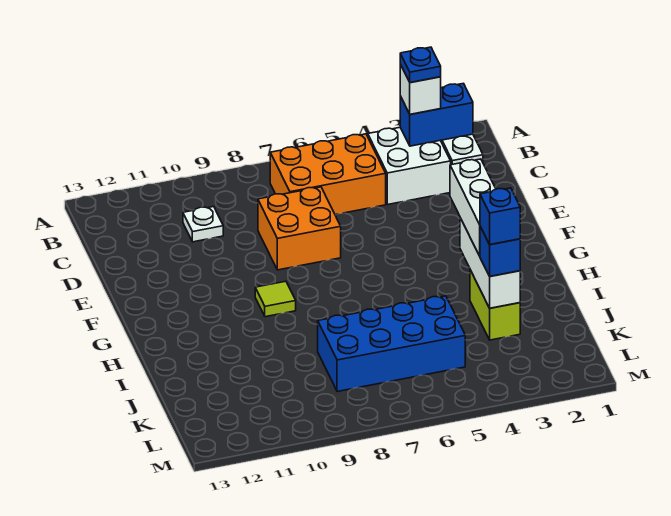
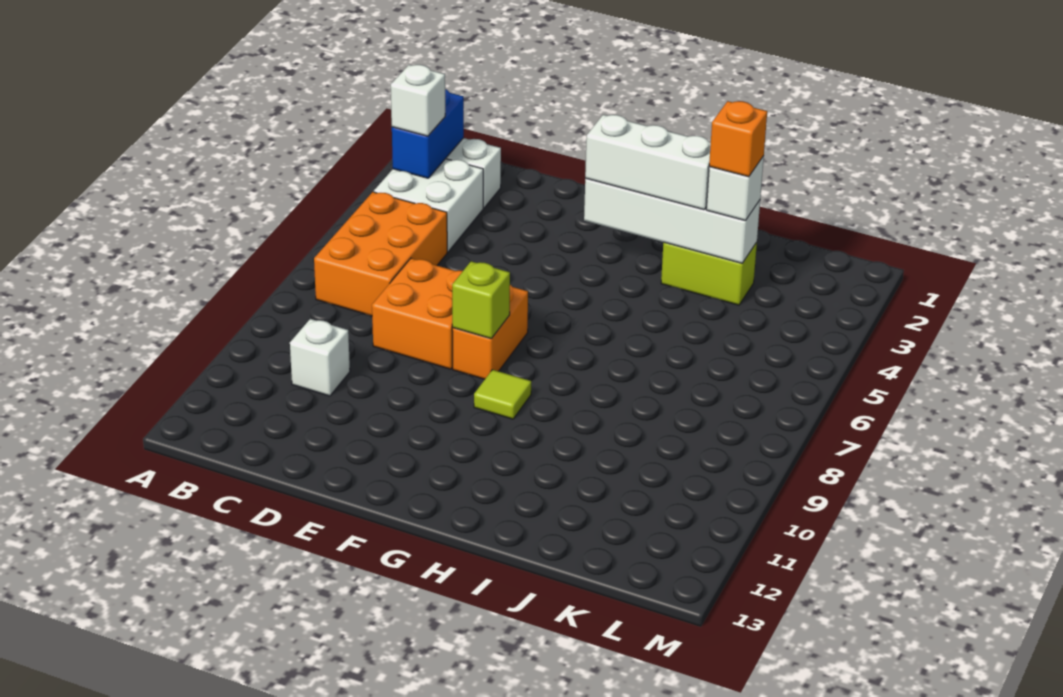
blue 1x1 plate [400,47,441,83] -> none
white 1x1 plate [183,207,223,242] -> white 1x1 brick [290,319,350,396]
none -> orange 1x2 brick [452,285,528,379]
none -> lime 1x1 brick [452,261,510,339]
white 1x3 brick [460,218,520,308] -> white 1x4 brick [584,179,760,263]
blue 1x1 brick [480,227,520,276] -> white 1x1 brick [706,156,764,221]
blue 1x1 brick [480,188,520,245] -> orange 1x1 brick [709,101,767,177]
blue 2x4 brick [318,296,465,392] -> none

